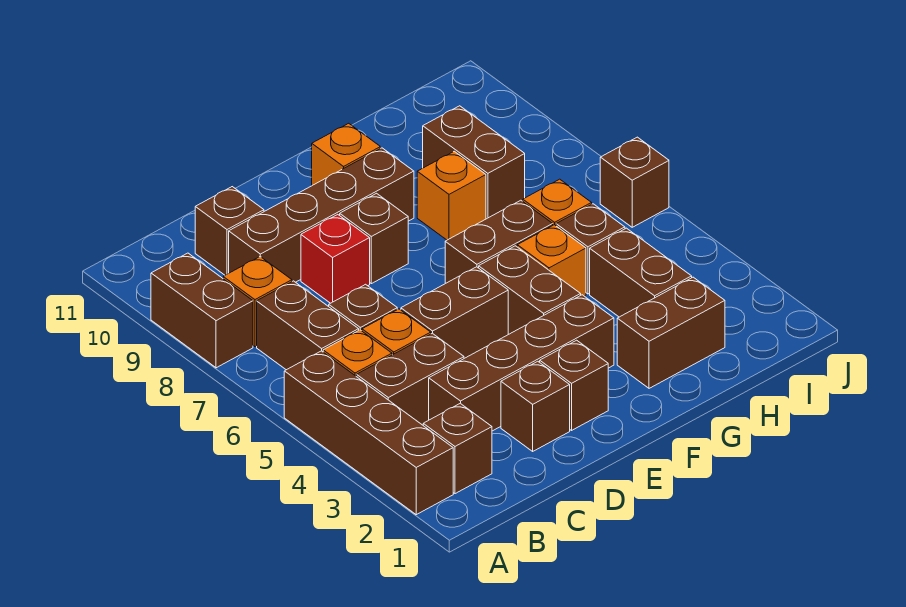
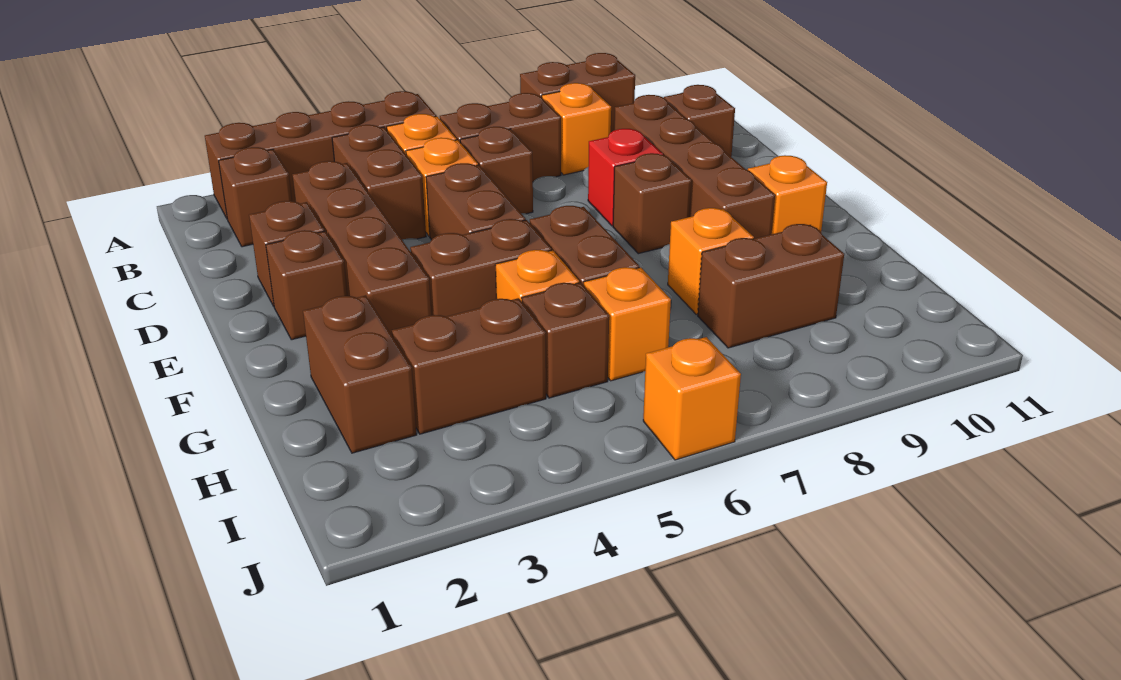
brown 1x1 brick [600,137,669,227] -> orange 1x1 brick [643,337,741,460]

